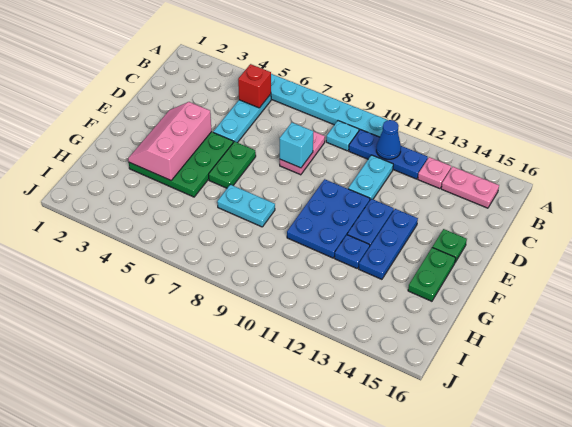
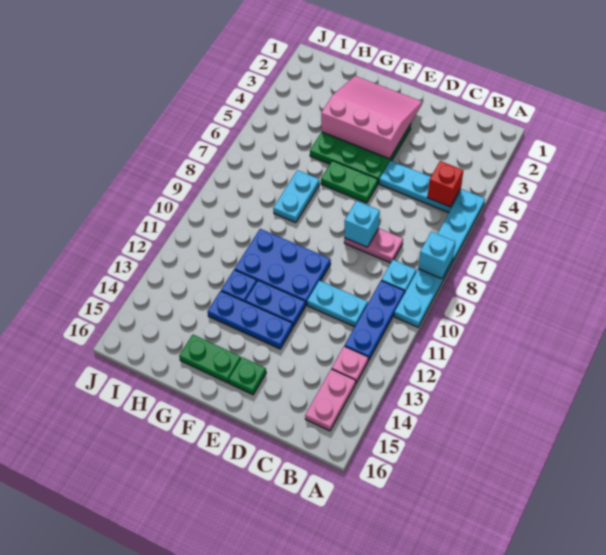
none -> cyan 1x1 brick [418,232,455,279]
blue 1x1 cone [376,120,401,159] -> none
pink 2x3 slope [128,102,212,181] -> pink 3x3 slope [321,76,422,159]

